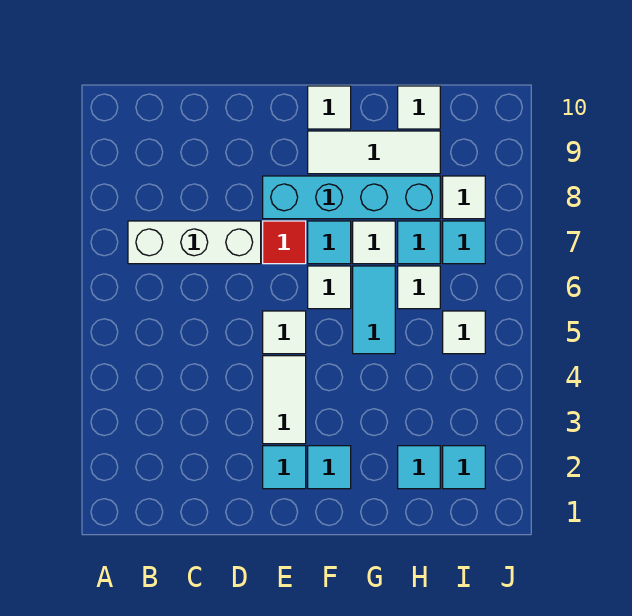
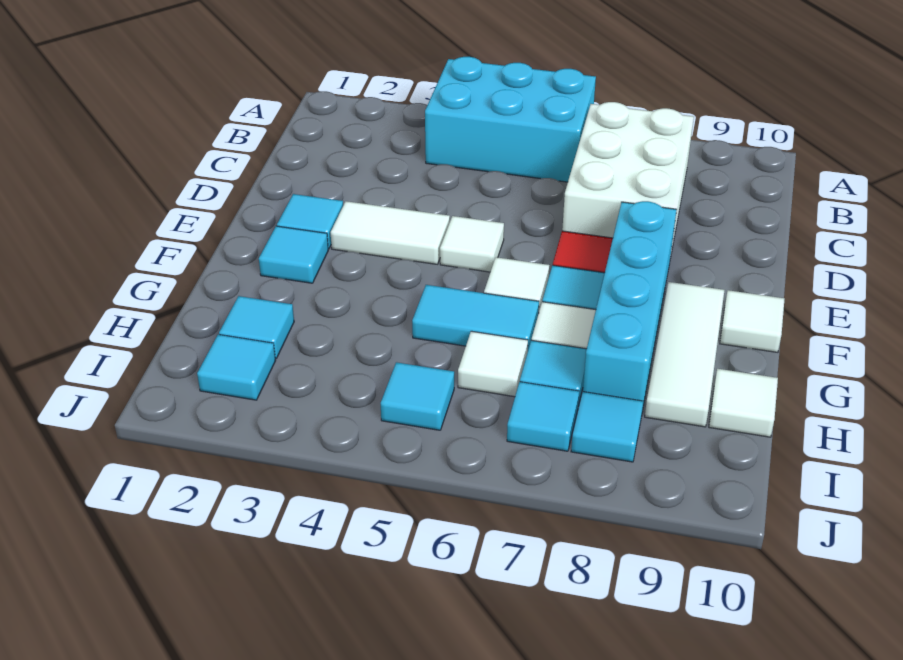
none -> cyan 2x3 brick [425,57,596,182]
white 1x3 brick [128,221,261,264] -> white 2x3 brick [562,102,694,253]
white 1x1 tile [443,311,485,354] -> cyan 1x1 tile [381,362,454,430]
white 1x1 tile [443,176,485,219] -> cyan 1x1 tile [571,392,643,462]

